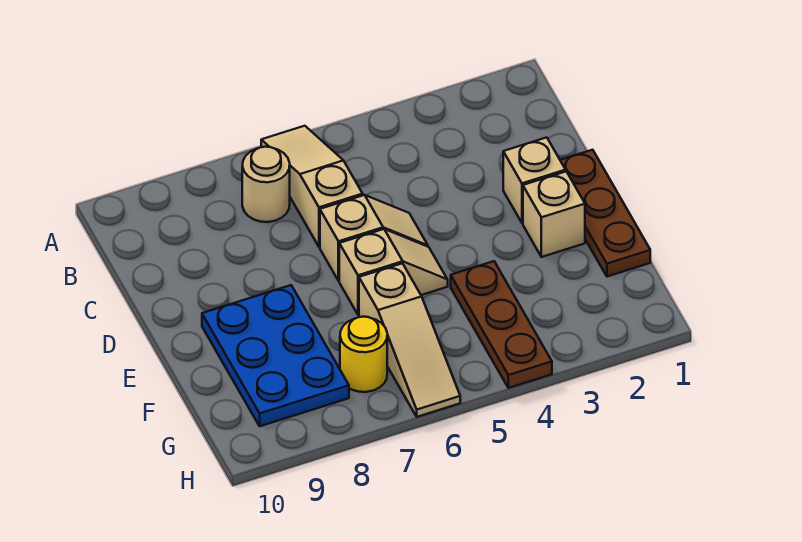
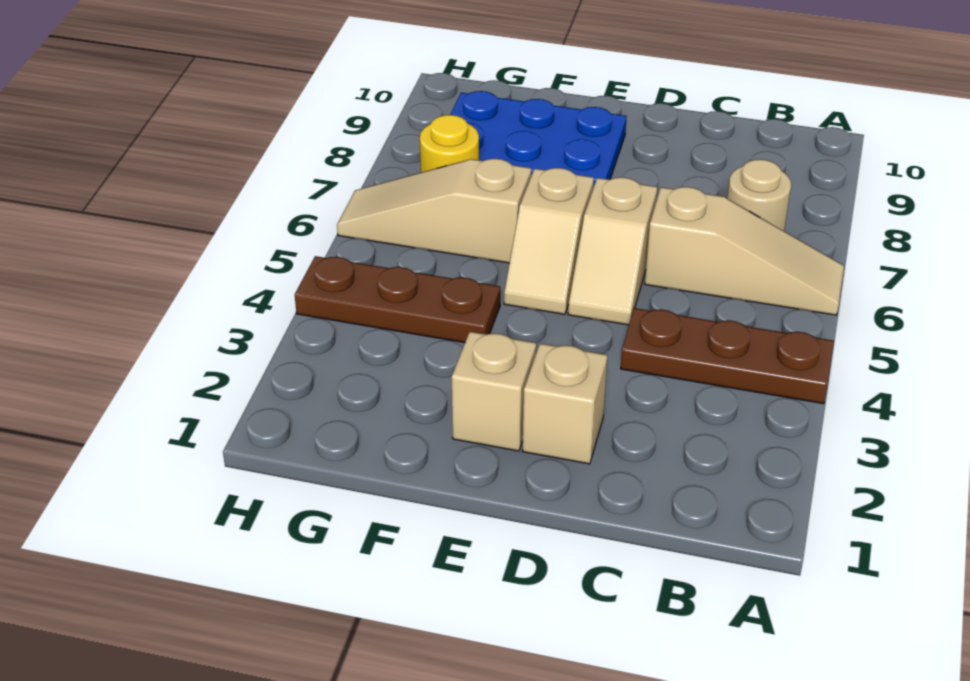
brown 1x3 plate [560,150,650,277] -> brown 1x3 plate moved to [621,308,834,404]

